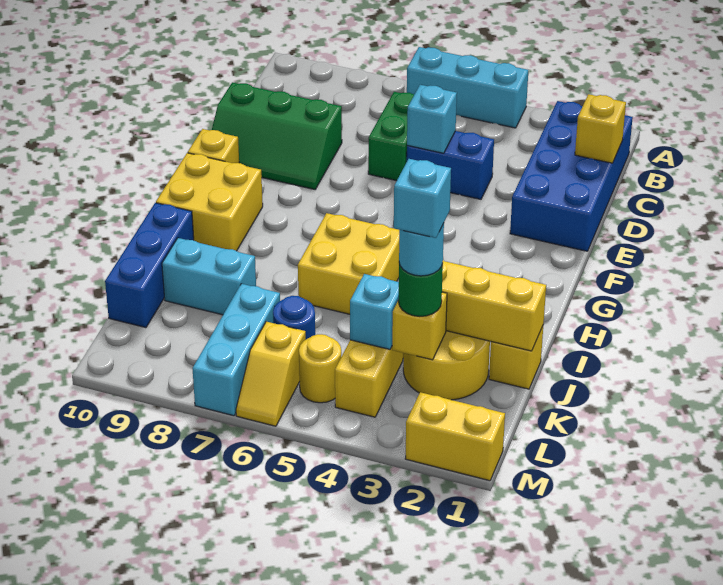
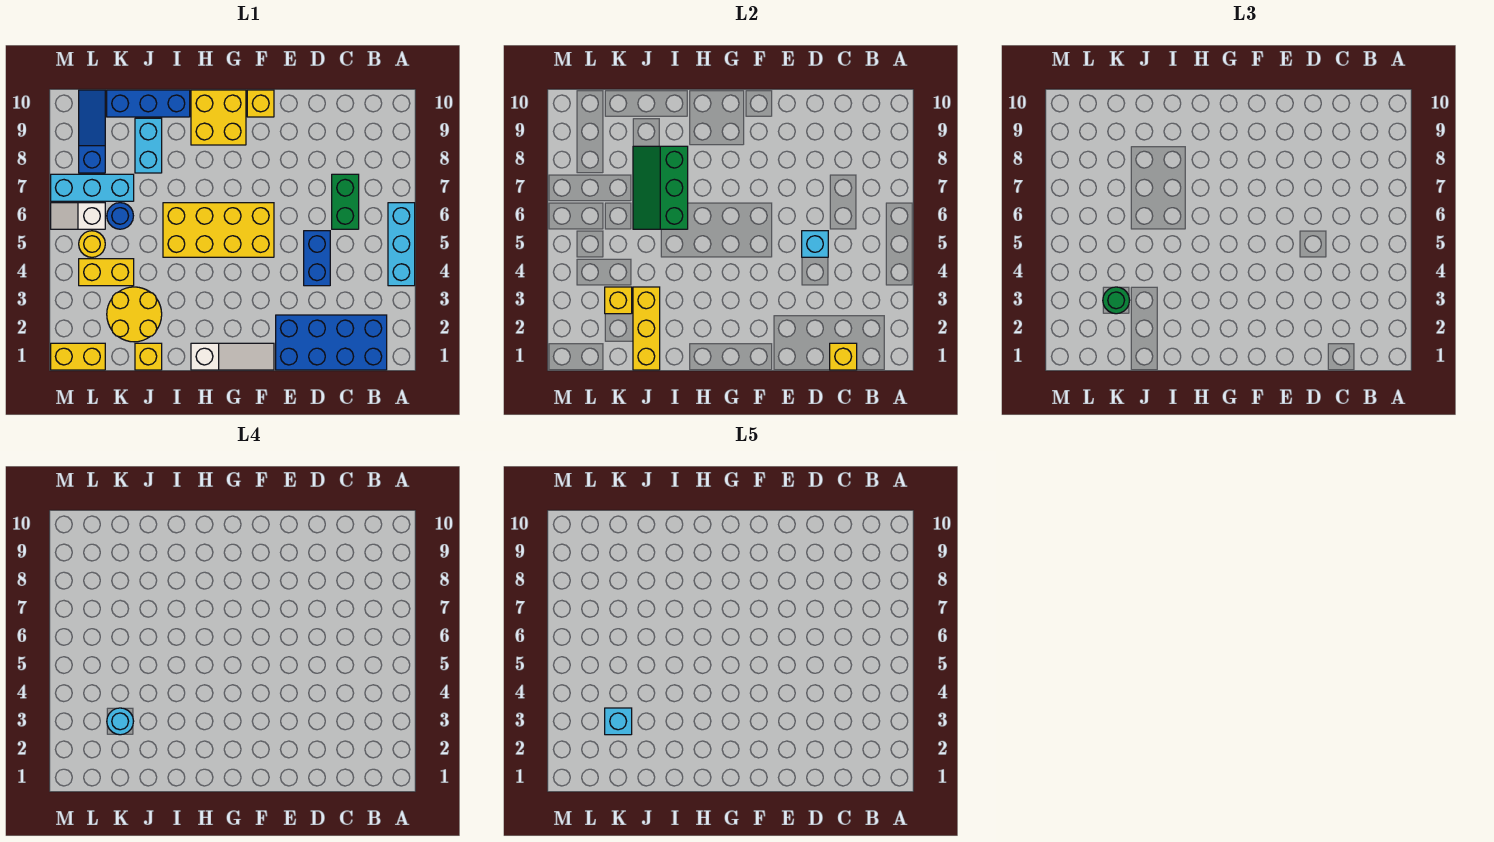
green 1x2 brick [368,92,414,181] -> green 1x2 brick turned to [332,174,359,229]
green 2x3 slope [212,82,342,189] -> green 2x3 slope moved to [633,146,688,229]
none -> white 1x3 slope [191,343,274,370]
yellow 2x2 brick [298,213,399,314] -> yellow 2x4 brick [163,203,274,257]
cyan 1x1 brick [350,274,399,349] -> none
yellow 1x2 slope [236,322,306,426] -> white 1x2 slope [51,203,105,229]
none -> blue 1x3 slope [79,90,105,173]
yellow 1x2 brick [405,392,505,481] -> yellow 1x2 brick turned to [51,343,105,370]

